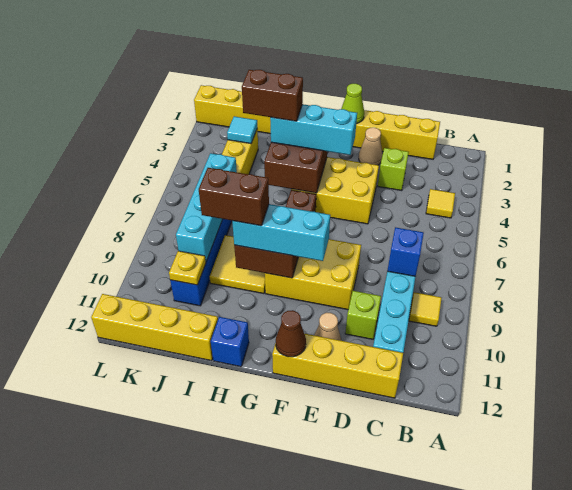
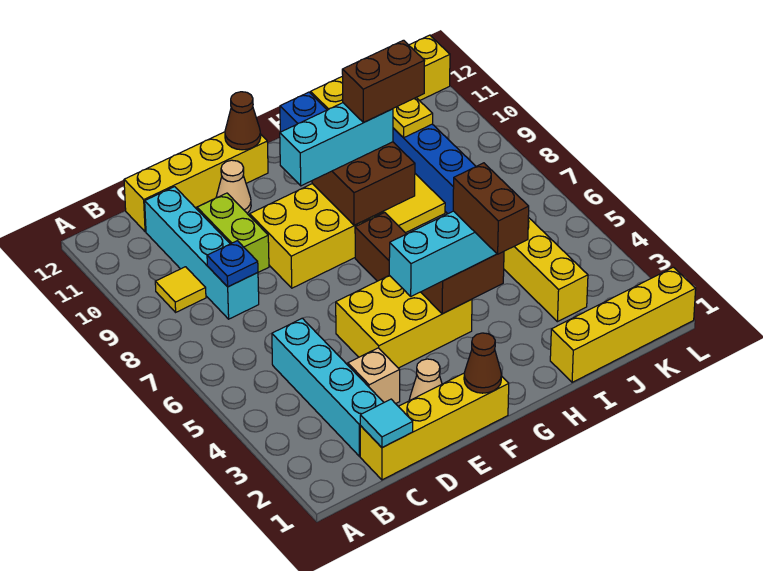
yellow 1x1 tile [426,189,455,218] -> none
blue 1x1 brick [387,227,424,276] -> blue 1x1 plate [207,241,258,287]
lime 1x1 brick [378,148,409,191] -> tan 1x1 brick [348,348,400,404]
lime 1x1 brick [345,291,381,339] -> lime 1x2 brick [197,193,269,272]
lime 1x1 cone [341,84,364,124] -> brown 1x1 cone [464,333,502,393]
brown 1x2 brick [242,70,303,121] -> brown 1x2 brick turned to [453,163,529,254]
cyan 1x1 tile [227,116,257,144] -> cyan 1x1 tile moved to [360,399,413,448]
cyan 1x4 brick [176,153,237,261] -> cyan 1x4 brick moved to [272,318,384,456]

